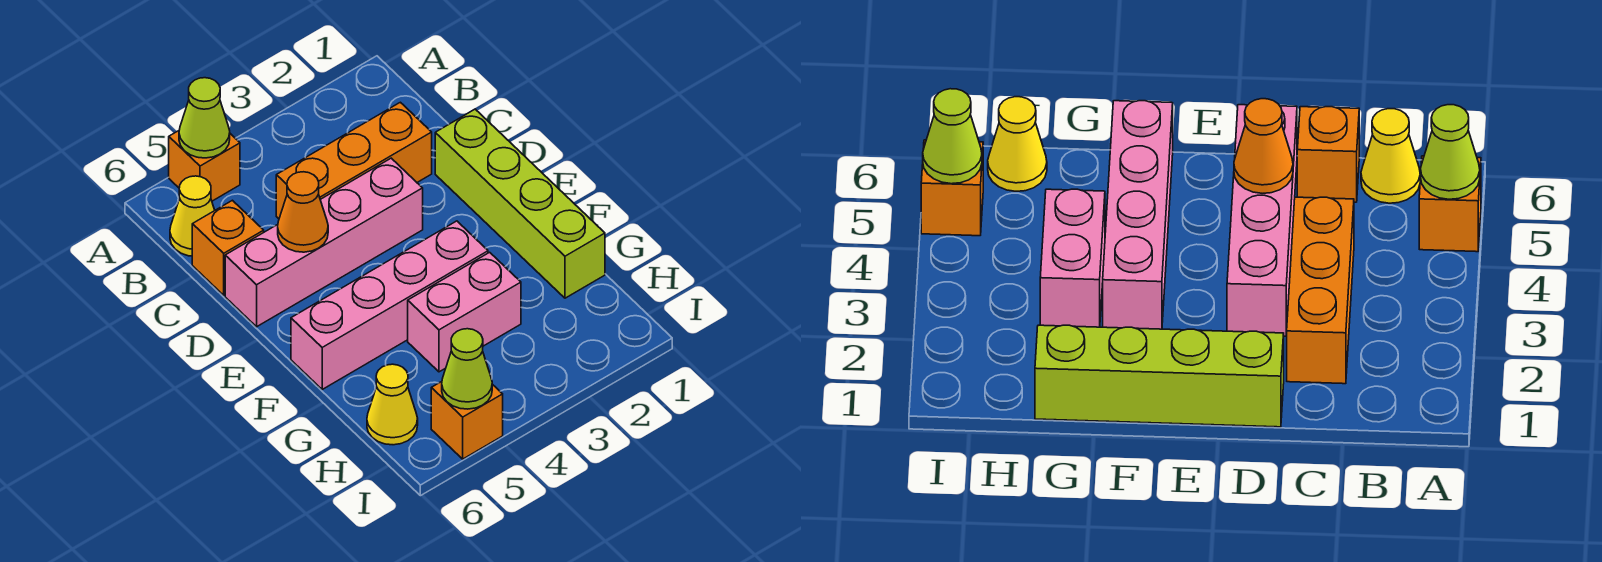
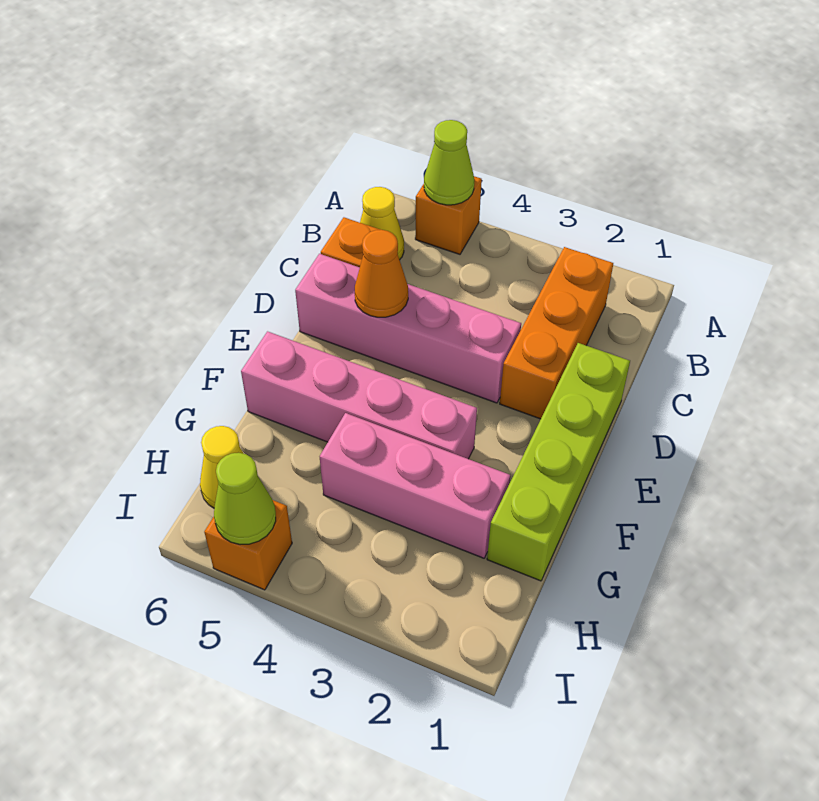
orange 1x3 brick [276,102,432,219] -> orange 1x3 brick turned to [500,247,613,419]
pink 1x2 brick [408,252,521,372] -> pink 1x3 brick [320,413,510,558]

